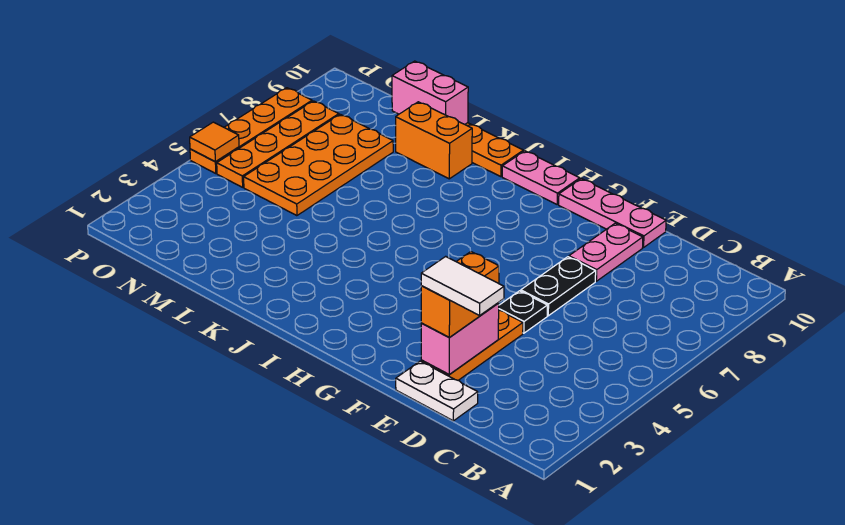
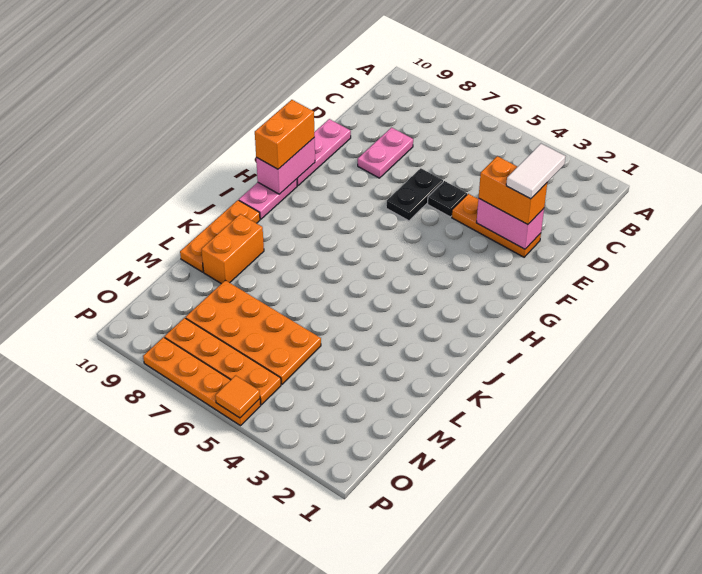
white 1x2 plate [396,361,478,421] -> none
black 1x2 plate [521,257,596,316] -> black 1x2 plate turned to [386,168,443,221]
pink 1x2 plate [569,223,643,281] -> pink 1x2 plate turned to [358,128,413,178]
none -> orange 1x2 brick [255,100,315,169]
pink 1x2 brick [392,61,468,124] -> pink 1x2 brick moved to [256,137,315,194]

